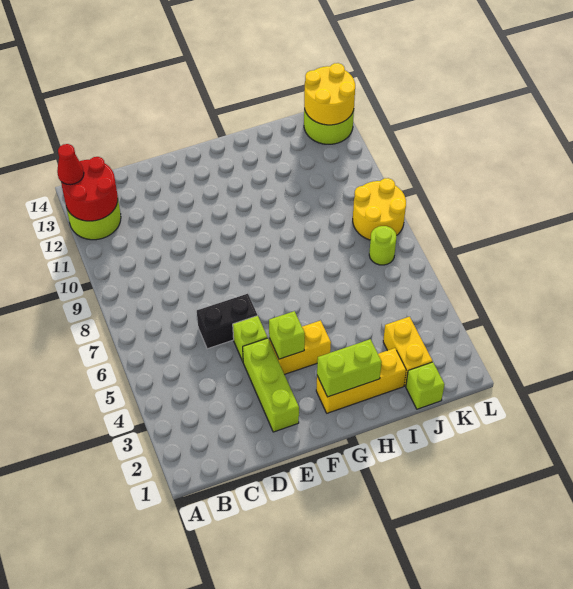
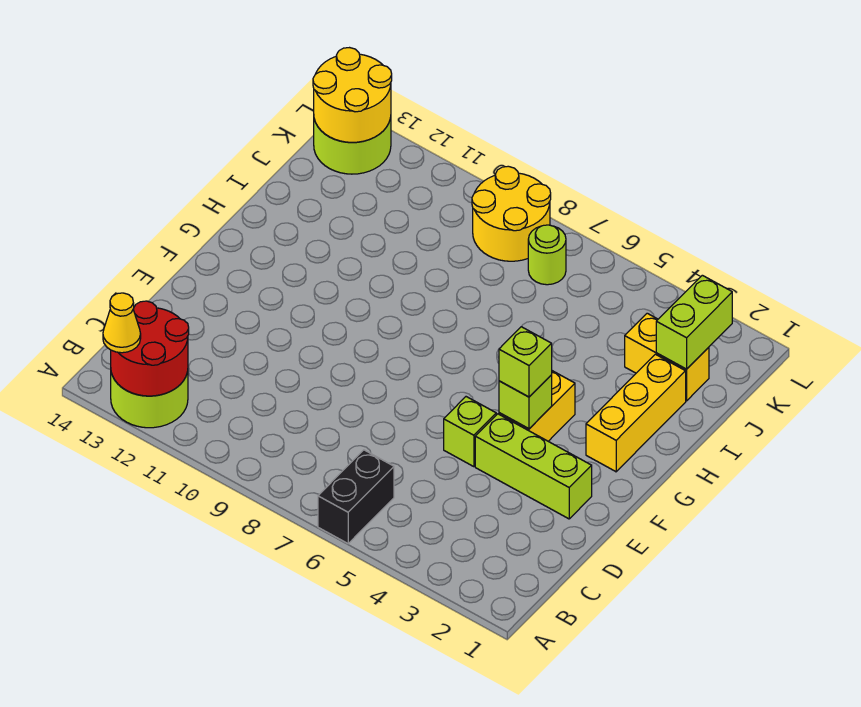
red 1x1 cone [57,144,84,185] -> yellow 1x1 cone [103,293,141,353]
black 1x2 brick [197,294,257,349] -> black 1x2 brick moved to [318,450,394,543]
lime 1x2 brick [317,339,382,397] -> lime 1x2 brick moved to [656,275,732,369]
lime 1x1 brick [406,362,444,409] -> lime 1x1 brick moved to [499,327,552,397]

